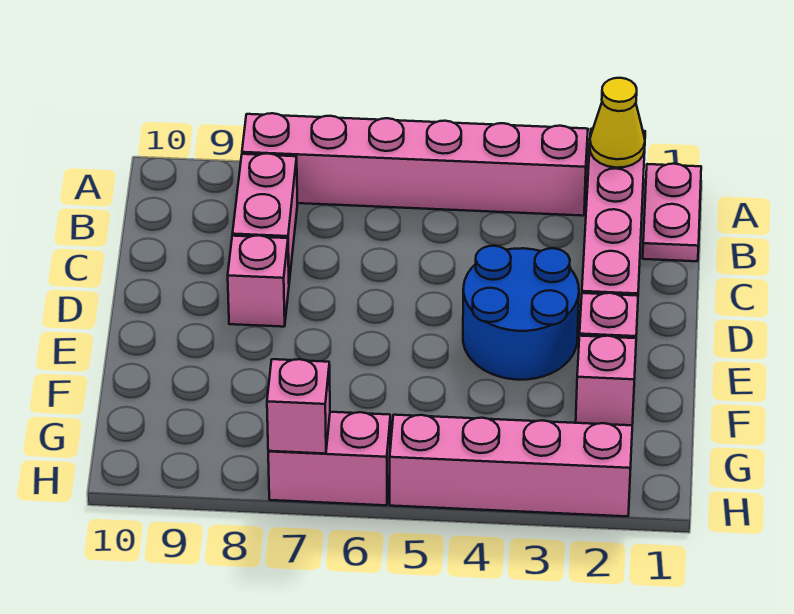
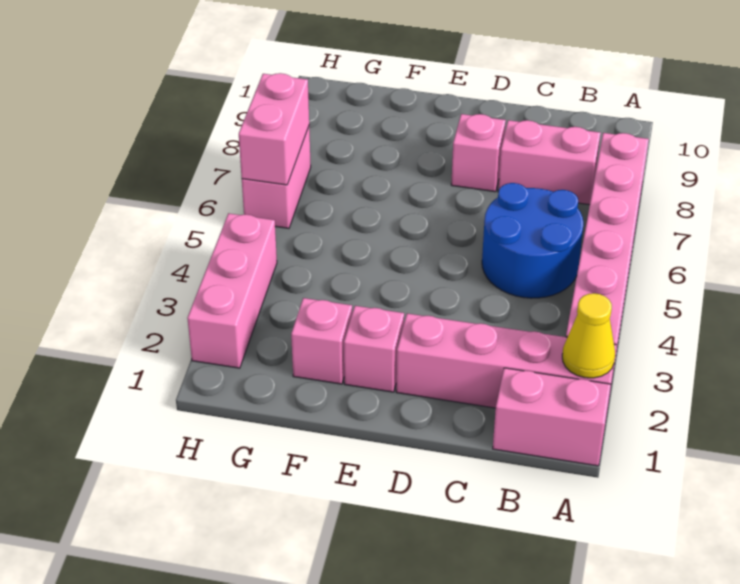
pink 1x2 plate [643,164,701,261] -> pink 1x2 brick [493,368,611,466]
blue 2x2 round brick [463,246,579,380] -> blue 2x2 round brick moved to [482,183,583,298]
pink 1x4 brick [390,415,632,516] -> pink 1x3 brick [187,213,277,368]
pink 1x1 brick [267,359,330,454] -> pink 1x2 brick [239,73,309,185]

